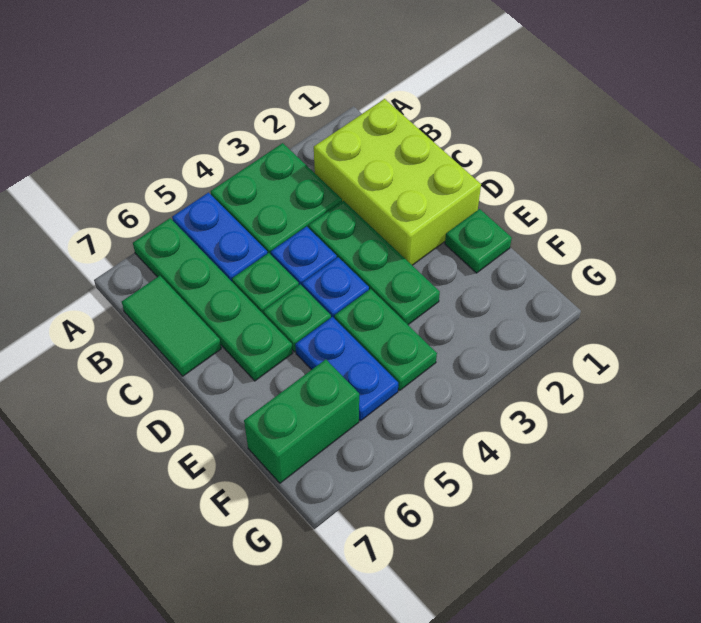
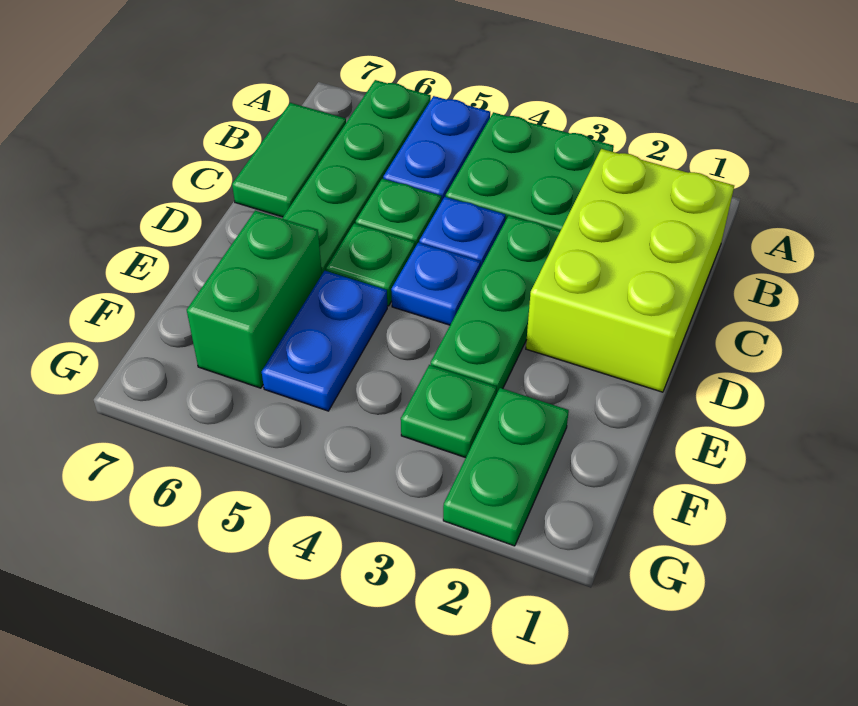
green 1x1 plate [445,209,512,273] -> green 1x1 plate moved to [401,365,496,458]
green 1x2 plate [334,289,437,390] -> green 1x2 plate moved to [443,388,569,546]
green 1x2 brick [244,359,359,483] -> green 1x2 brick turned to [187,211,322,388]

